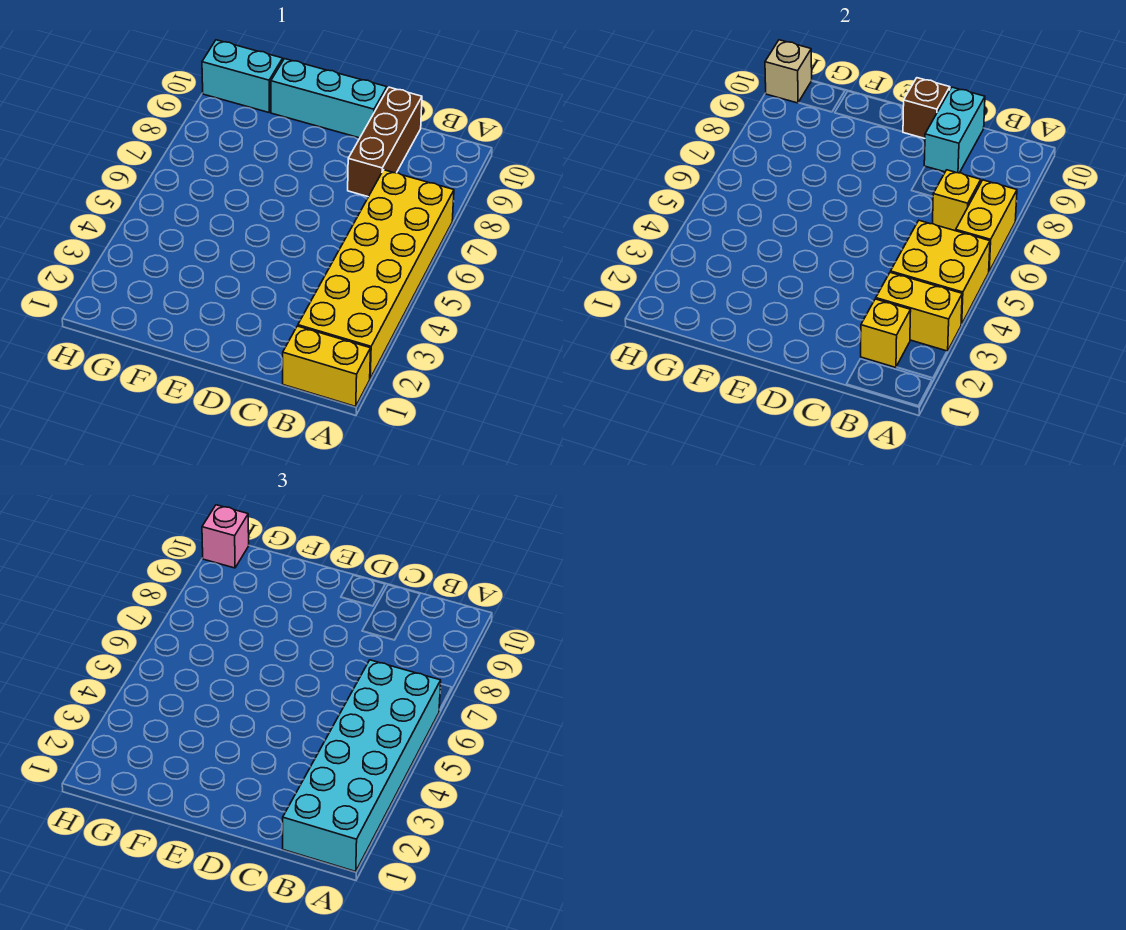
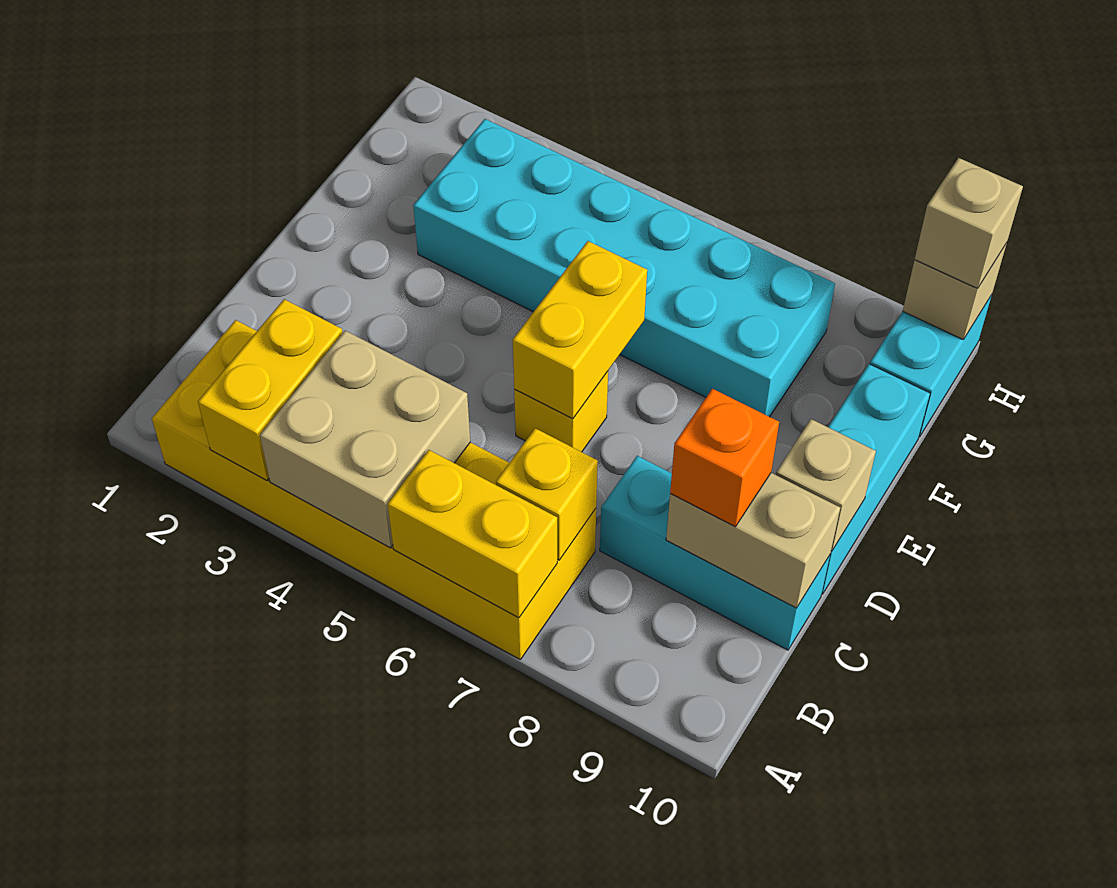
yellow 1x2 brick [283,326,371,406] -> yellow 1x2 brick moved to [513,241,647,419]
cyan 2x6 brick [283,660,441,871] -> cyan 2x6 brick moved to [413,119,835,417]
yellow 2x2 brick [890,220,990,324] -> tan 2x2 brick [260,331,470,548]
yellow 1x1 brick [861,299,911,368] -> yellow 1x1 brick moved to [514,371,608,452]
brown 1x3 brick [348,87,422,197] -> cyan 1x3 brick [600,456,830,650]
cyan 1x2 brick [924,87,985,173] -> tan 1x2 brick [666,473,840,608]
none -> orange 1x1 brick [670,389,779,527]
brown 1x1 brick [903,78,950,138] -> tan 1x1 brick [776,419,876,551]
pink 1x1 brick [202,505,249,568] -> tan 1x1 brick [915,158,1023,289]

